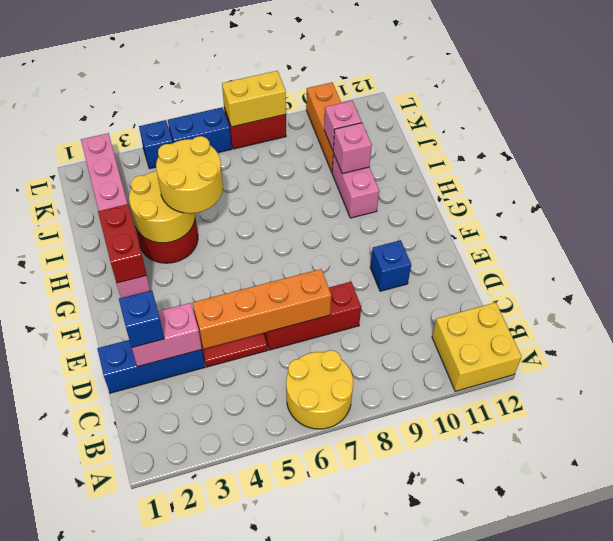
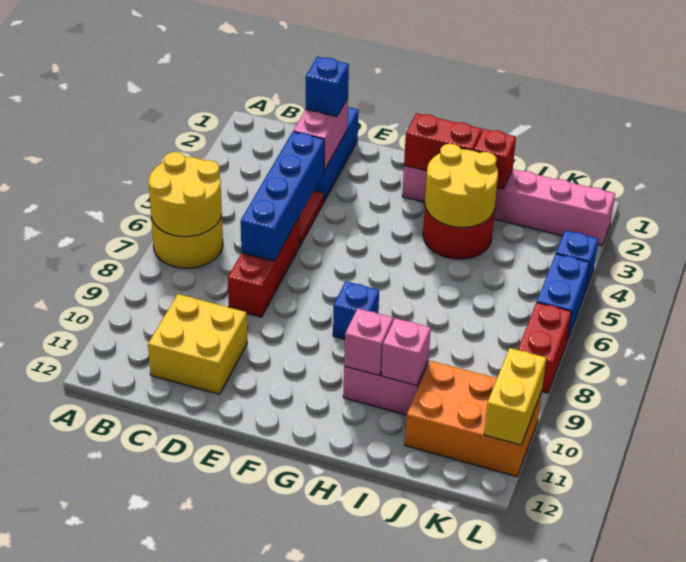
yellow 2x2 brick [432,302,522,391] -> yellow 2x2 brick moved to [148,294,247,394]
orange 1x4 brick [193,269,331,349] -> blue 1x4 brick [241,132,324,261]
blue 1x1 brick [370,240,411,291] -> blue 1x1 brick moved to [333,281,379,339]
yellow 2x2 round brick [156,136,223,213] -> yellow 2x2 round brick moved to [149,152,222,237]
none -> red 1x1 brick [474,129,516,189]
orange 1x3 brick [306,82,341,172] -> orange 2x3 brick [405,361,542,476]
pink 1x1 brick [324,101,362,150] -> pink 1x1 brick moved to [344,309,393,375]
yellow 1x2 brick [222,71,286,127] -> yellow 1x2 brick moved to [484,348,546,445]

